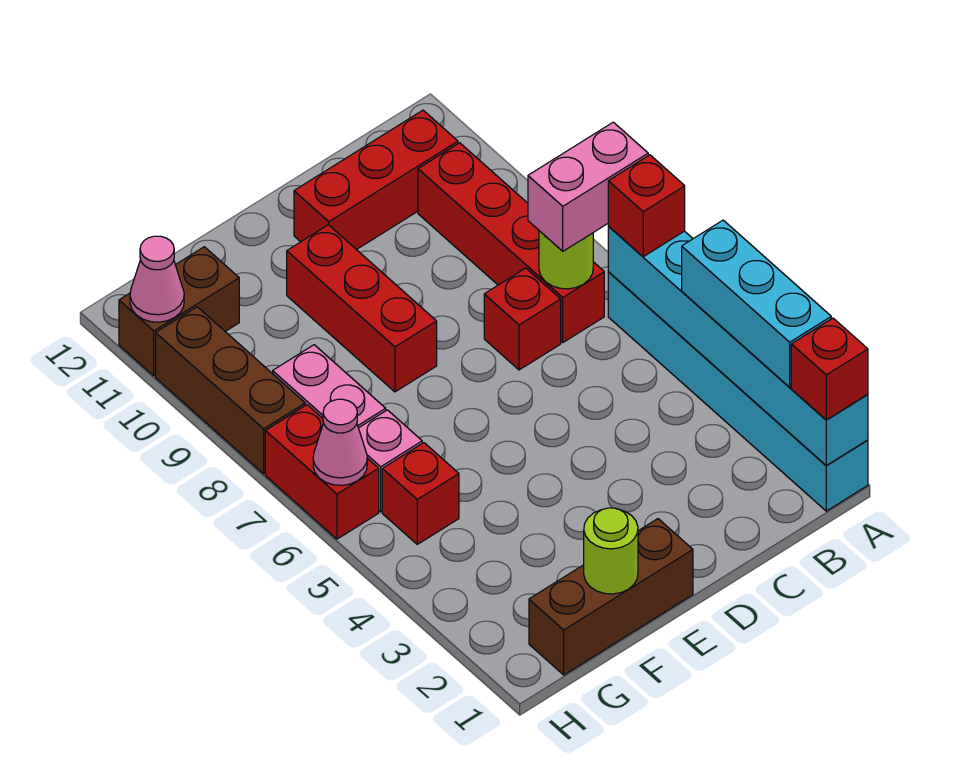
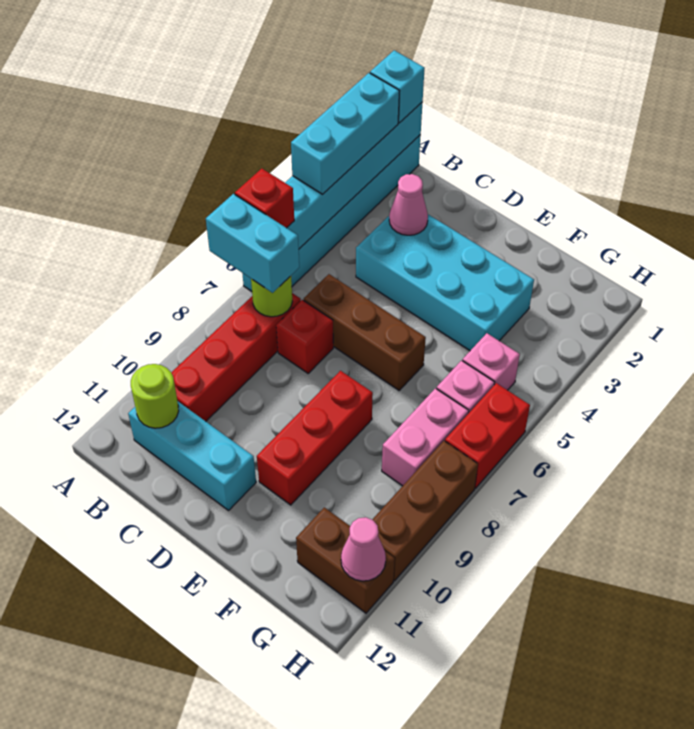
red 1x1 brick [791,318,868,420] -> cyan 1x1 brick [370,50,425,123]
pink 1x2 brick [528,122,648,251] -> cyan 1x2 brick [206,194,299,293]
red 1x3 brick [294,110,458,250] -> cyan 1x3 brick [128,402,256,510]
none -> cyan 2x4 brick [356,215,534,351]
brown 1x3 brick [529,519,693,675] -> brown 1x3 brick moved to [304,274,426,390]
lime 1x1 round brick [584,508,638,594] -> lime 1x1 round brick moved to [131,364,179,428]
red 1x1 brick [382,443,459,544] -> pink 1x1 brick [462,333,520,390]
pink 1x1 cone [313,399,367,485] -> pink 1x1 cone moved to [389,174,428,235]

